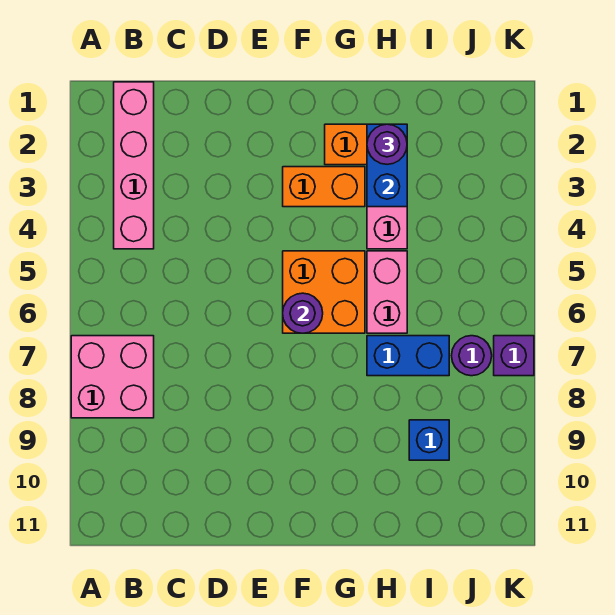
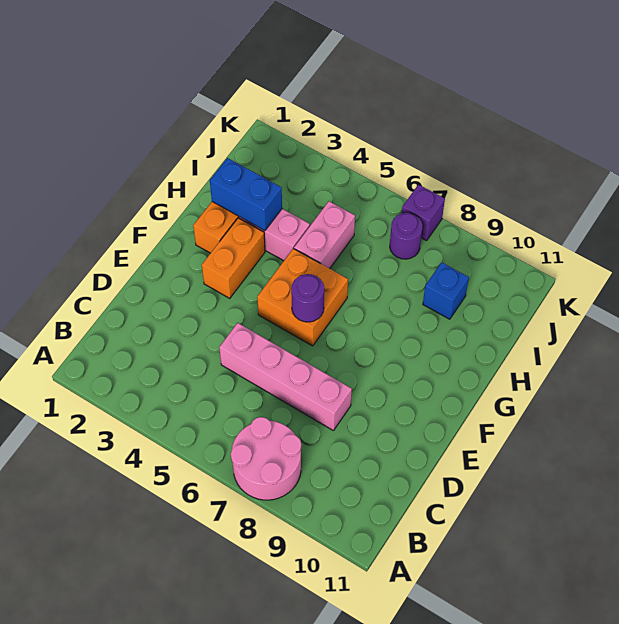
pink 2x2 brick [71,336,154,418] -> pink 2x2 round brick [231,417,301,500]
pink 1x4 brick [114,82,154,249] -> pink 1x4 brick moved to [219,323,352,430]
purple 1x1 round brick [367,124,407,164] -> none
pink 1x2 brick [367,251,407,333] -> pink 1x2 brick turned to [294,201,355,269]
blue 1x2 brick [367,336,449,376] -> none

